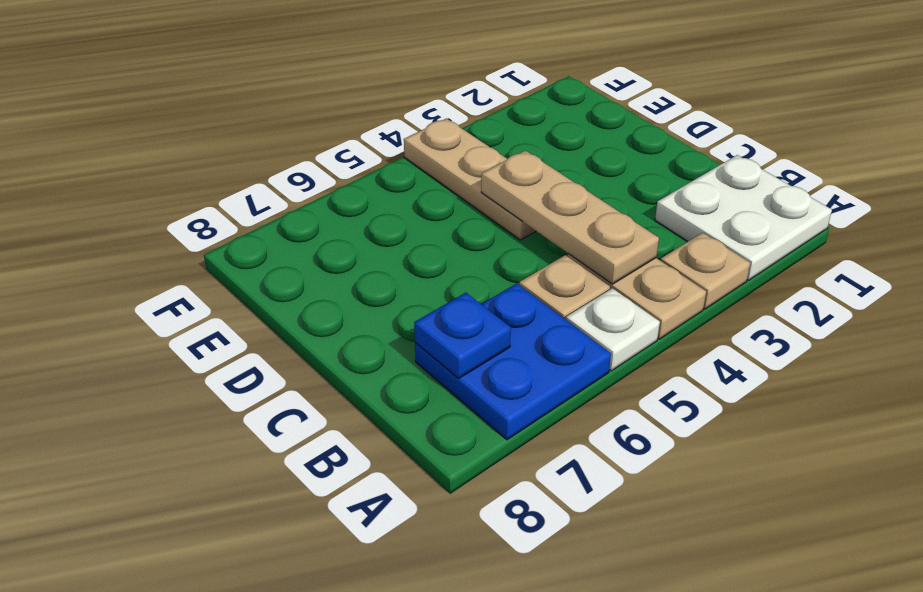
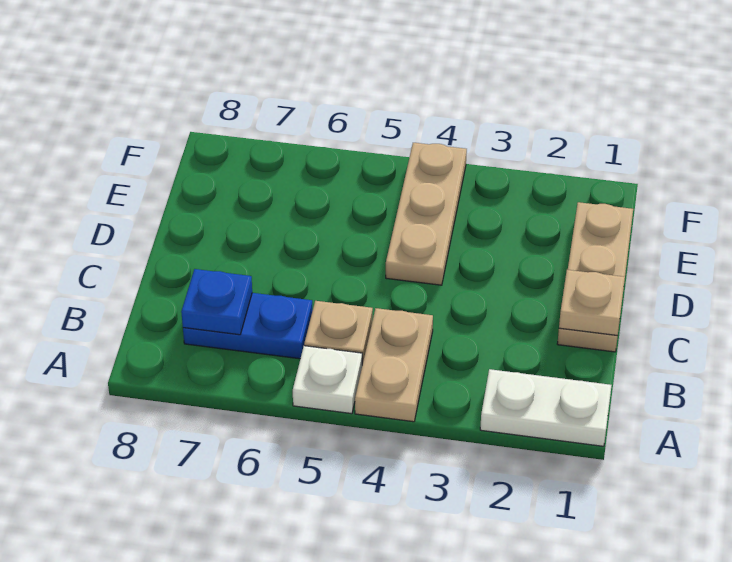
white 2x2 plate [655,155,832,280] -> white 1x2 plate [480,369,612,446]
tan 1x1 plate [661,233,750,309] -> tan 1x1 plate moved to [559,270,625,336]
blue 2x2 plate [415,283,611,440] -> blue 1x2 plate [183,293,313,359]
tan 1x3 plate [481,151,659,284] -> tan 1x3 plate moved to [557,202,633,352]

